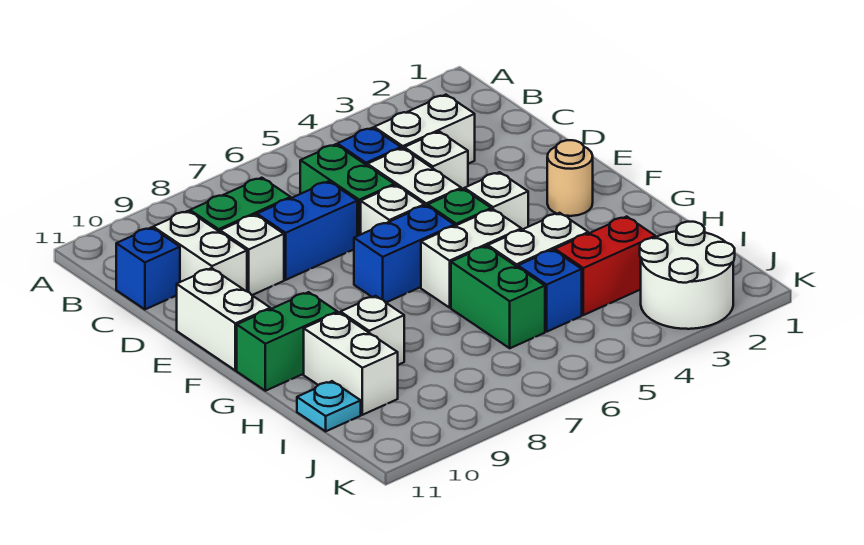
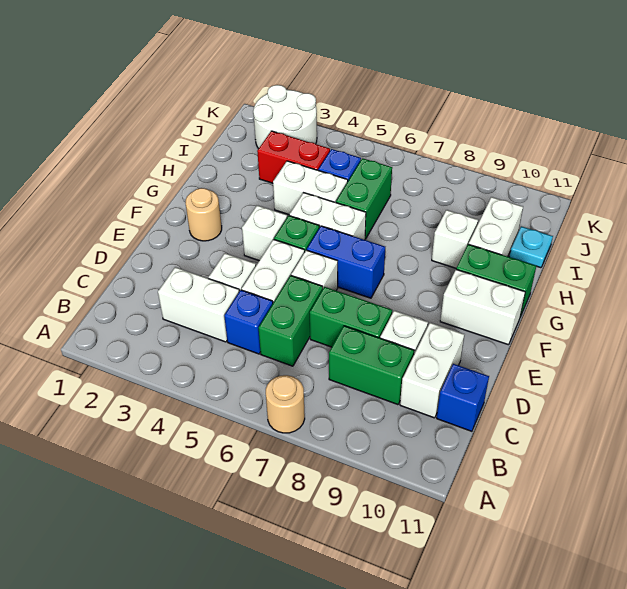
none -> tan 1x1 round brick [266,375,305,433]
blue 1x2 brick [257,181,357,280] -> green 1x2 brick [310,287,392,347]
white 1x2 brick [177,268,270,370] -> white 1x2 brick turned to [440,269,525,345]

